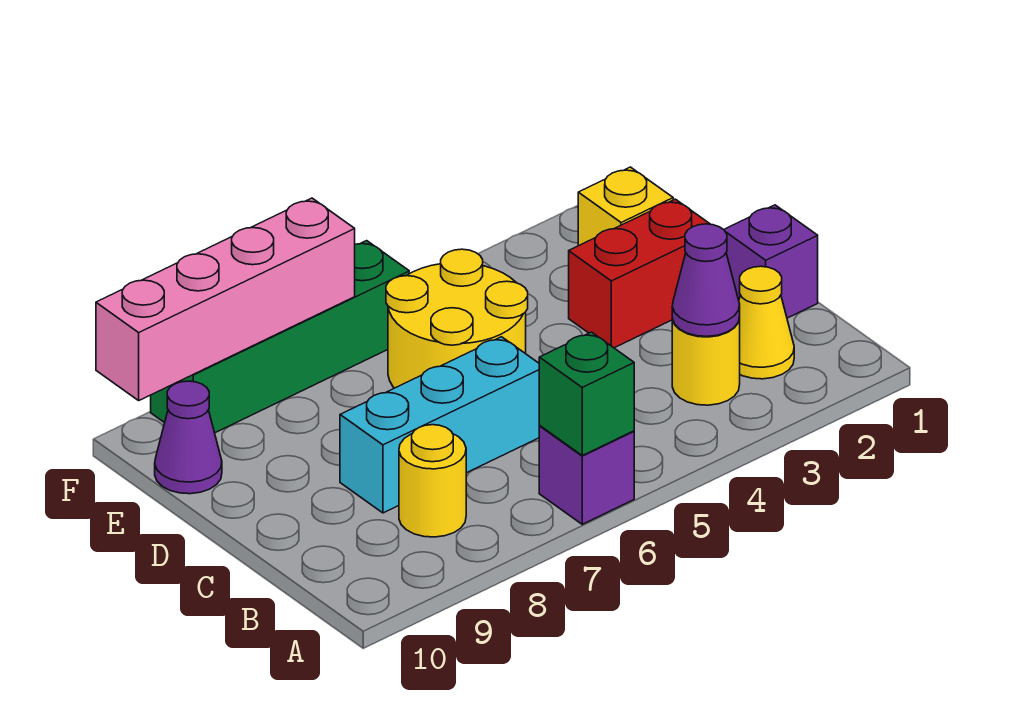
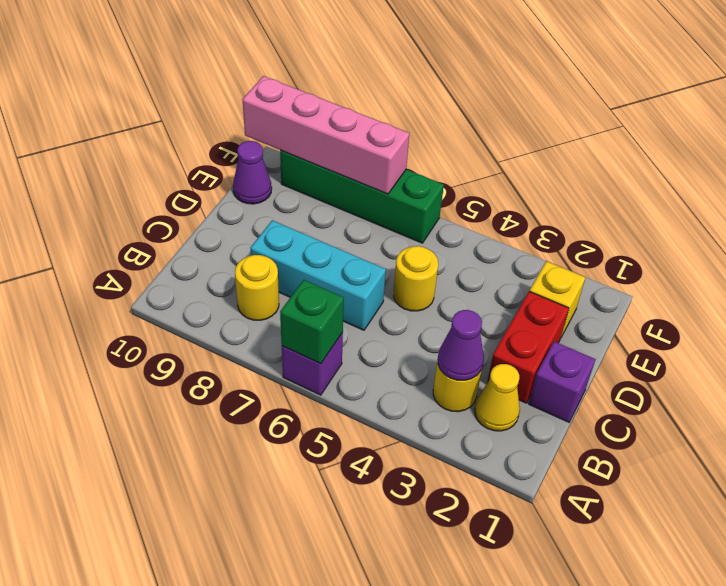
red 1x2 brick [569,199,710,348] -> red 1x2 brick turned to [487,291,569,403]
yellow 2x2 round brick [386,249,528,388] -> yellow 1x1 round brick [394,246,438,311]

